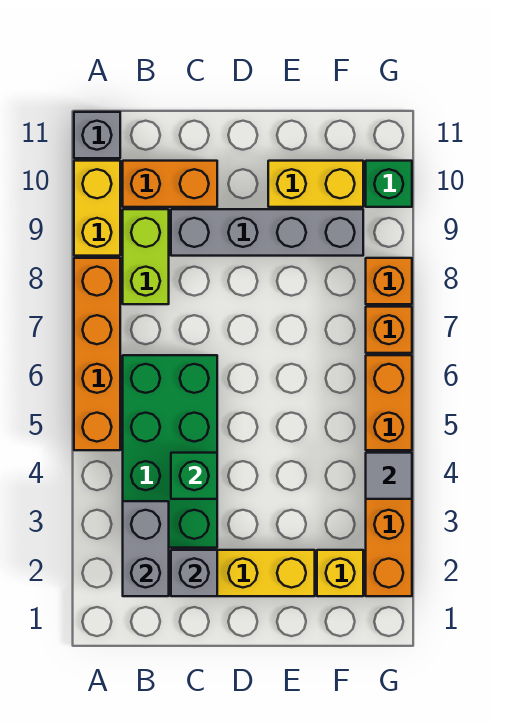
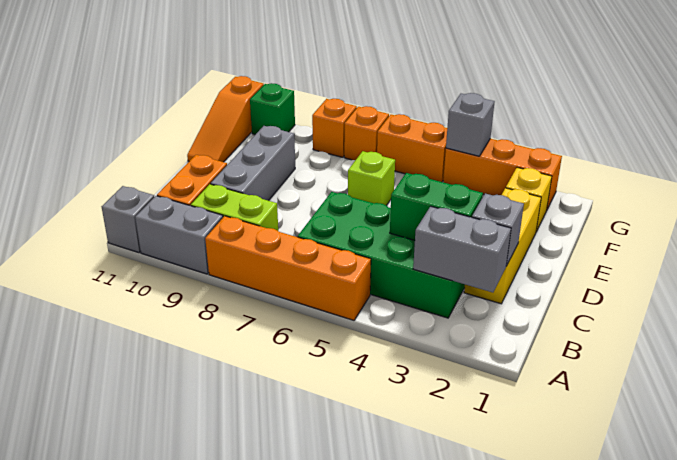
yellow 1x2 brick [74,161,120,256] -> grey 1x2 brick [135,196,223,274]
green 1x1 brick [171,453,217,499] -> green 1x2 brick [390,173,483,240]
grey 1x4 brick [171,209,363,256] -> grey 1x3 brick [211,126,295,201]
none -> lime 1x1 brick [348,151,395,206]
yellow 1x2 brick [268,161,363,207] -> none
none -> orange 1x3 slope [187,76,264,162]
grey 1x1 tile [366,453,412,499] -> grey 1x1 brick [446,93,495,156]

